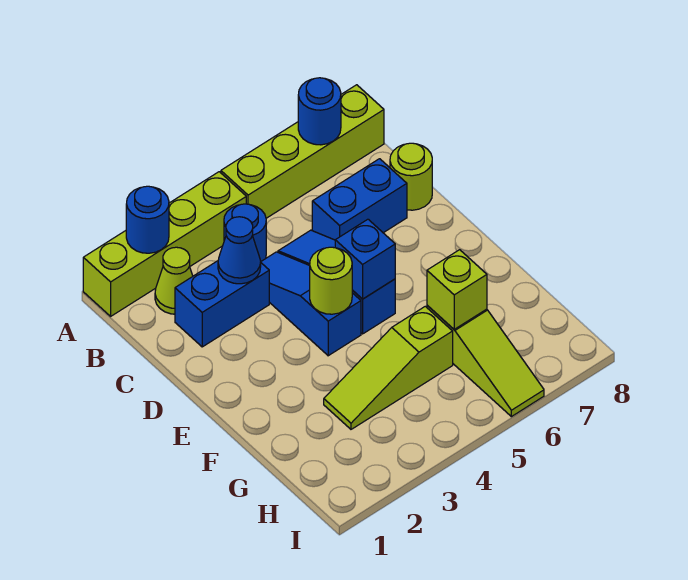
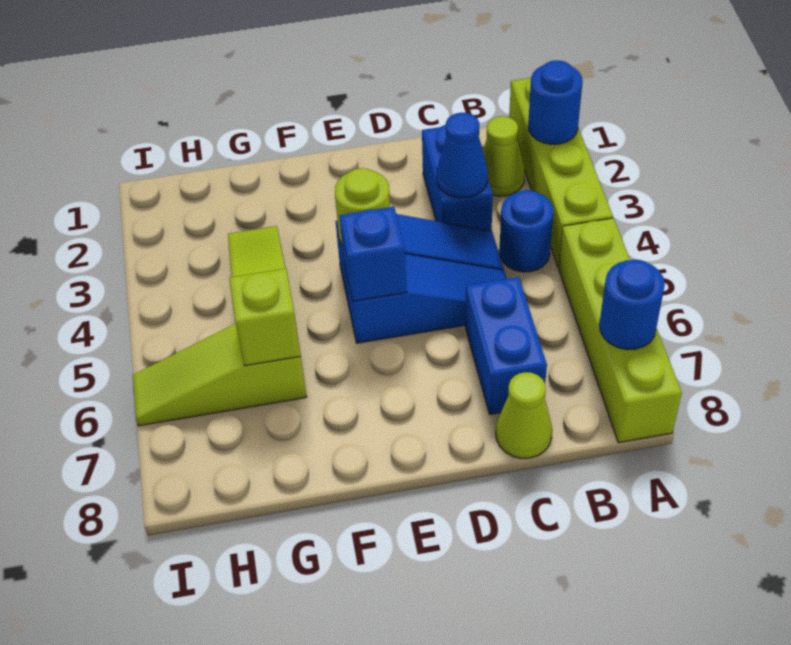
lime 1x1 round brick [390,143,432,210] -> lime 1x1 cone [496,372,552,458]

